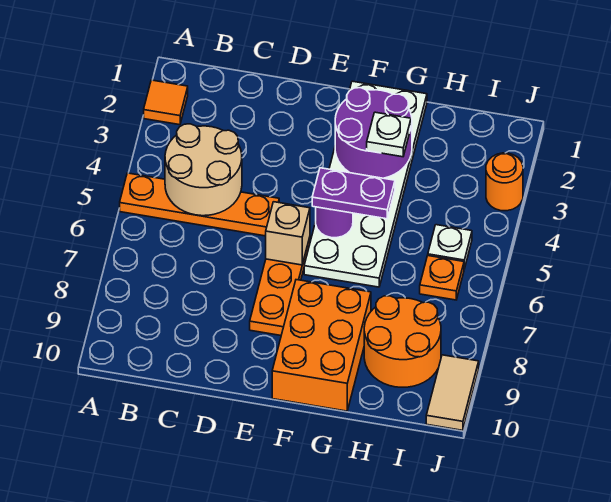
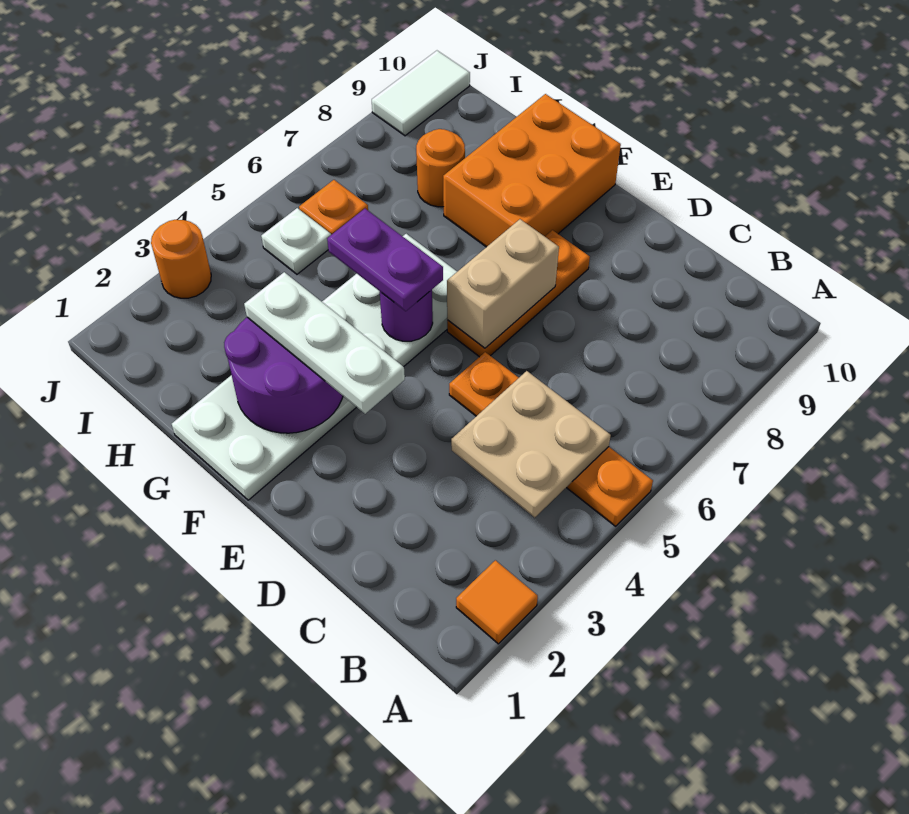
tan 2x2 round brick [165,124,242,216] -> tan 2x2 plate [451,371,611,518]
tan 1x1 brick [266,202,310,265] -> tan 1x2 brick [447,219,559,348]
white 1x1 plate [367,112,411,157] -> white 1x3 plate [244,272,405,414]
orange 2x2 round brick [364,296,441,387] -> orange 1x1 round brick [416,129,465,207]
tan 1x2 tile [426,355,479,430] -> white 1x2 tile [372,51,470,136]

